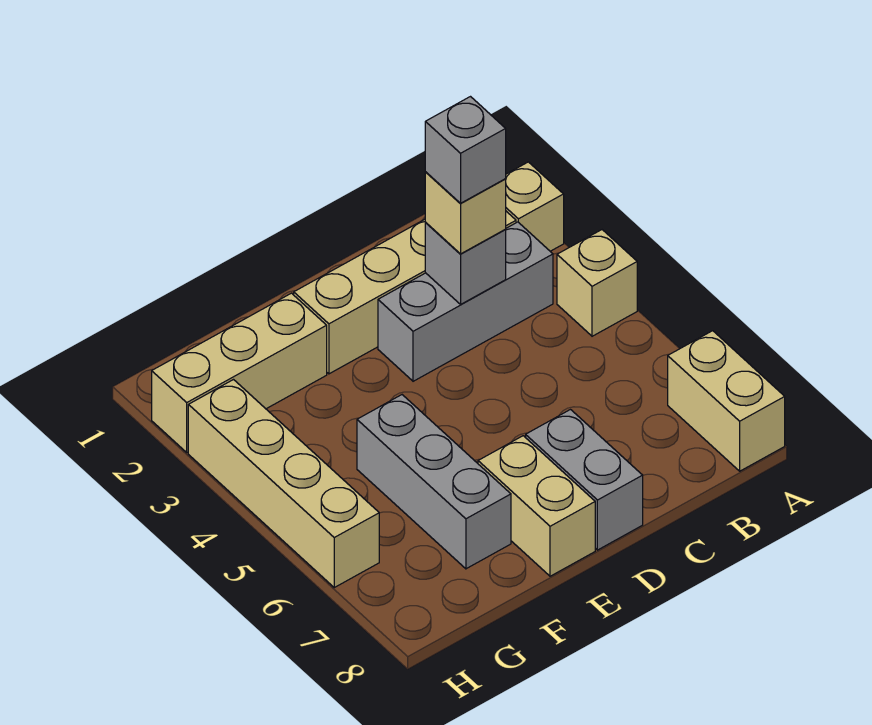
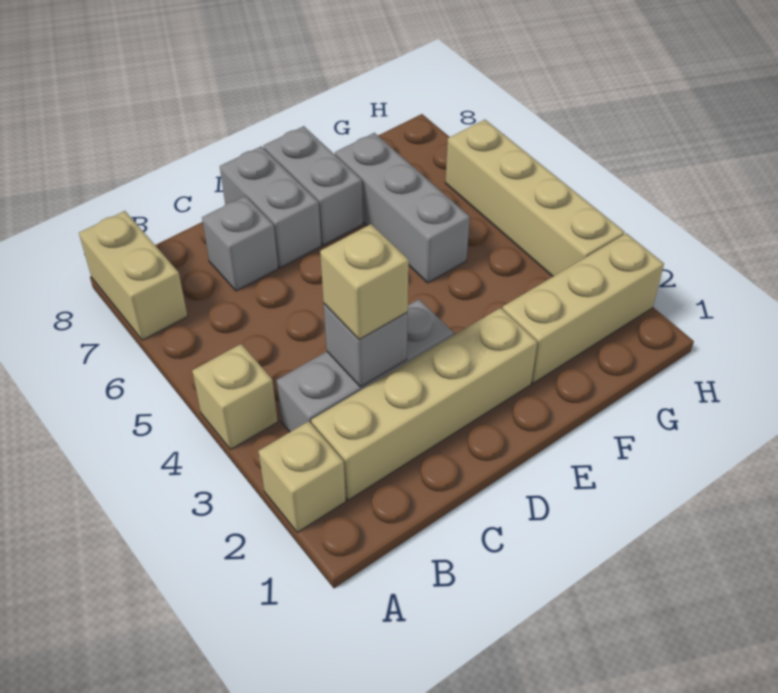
grey 1x1 brick [425,97,506,203] -> grey 1x1 brick moved to [202,196,278,291]
tan 1x2 brick [478,436,595,576] -> grey 1x2 brick [264,126,363,245]

